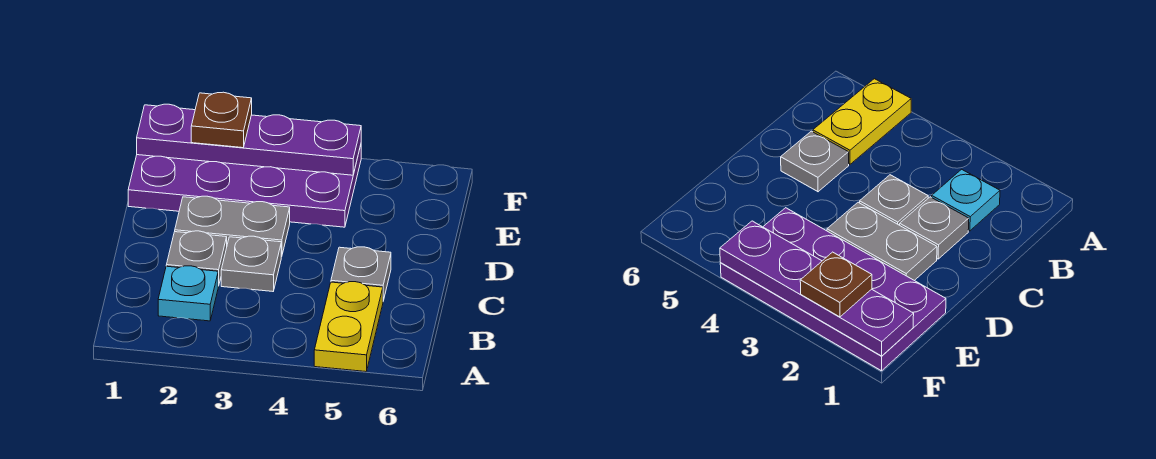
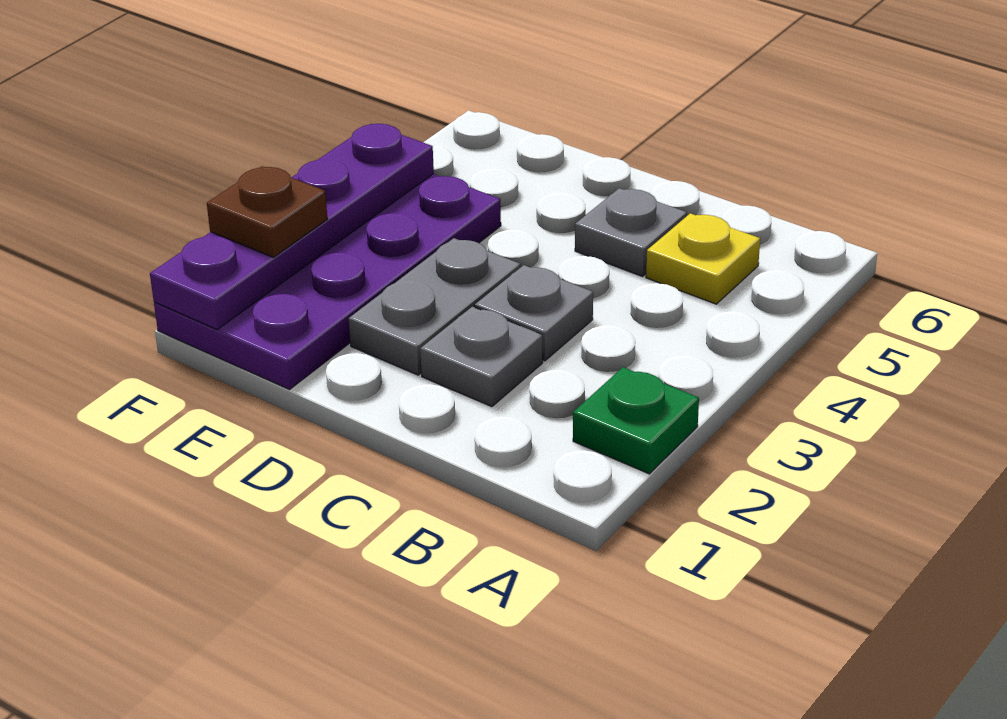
none -> green 1x1 plate [573,367,699,474]
yellow 1x2 plate [314,282,383,372] -> yellow 1x1 plate [646,213,760,304]
cyan 1x1 plate [158,266,218,321] -> none

